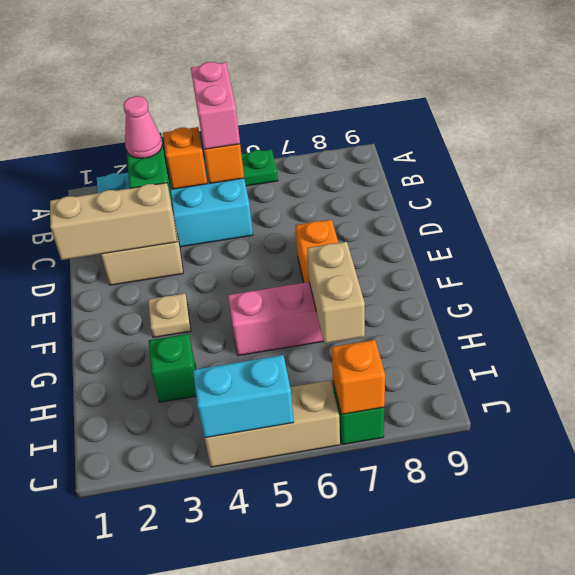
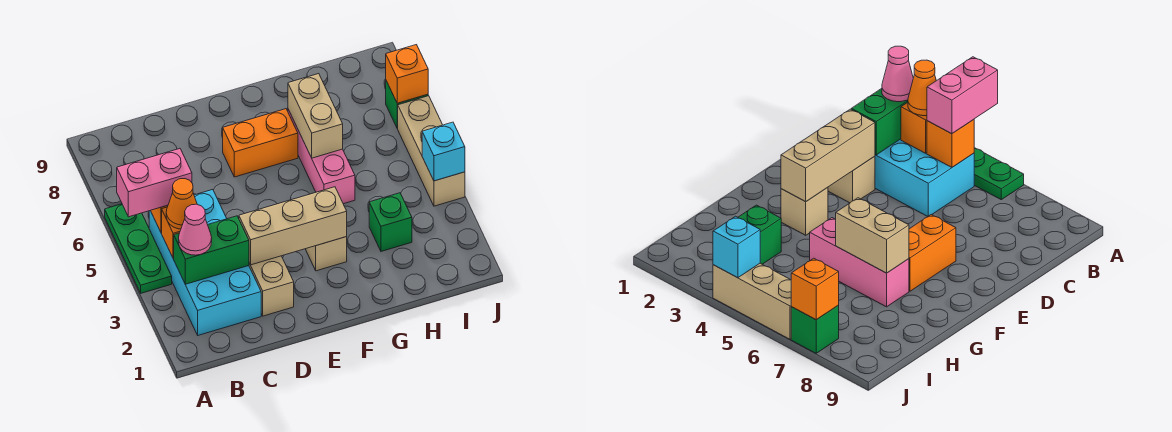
none -> orange 1x1 cone [166,179,197,229]
tan 1x3 brick [50,183,177,260] -> tan 1x3 brick turned to [239,187,347,265]
tan 1x1 plate [148,293,191,338] -> tan 1x1 brick [306,237,347,271]
tan 1x2 brick [307,242,365,343] -> tan 1x2 brick turned to [288,74,343,158]
cyan 1x2 brick [193,355,294,438] -> cyan 1x1 brick [422,122,465,181]

